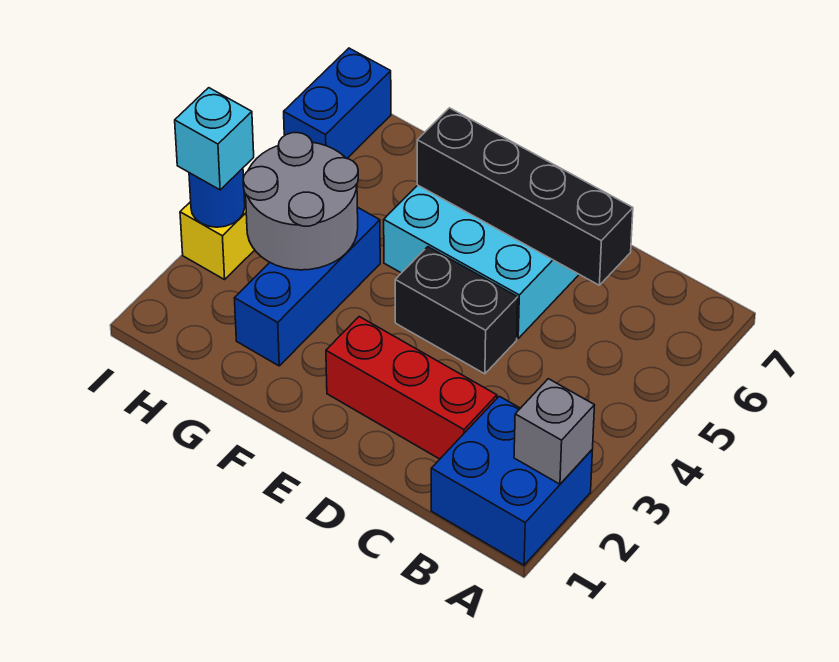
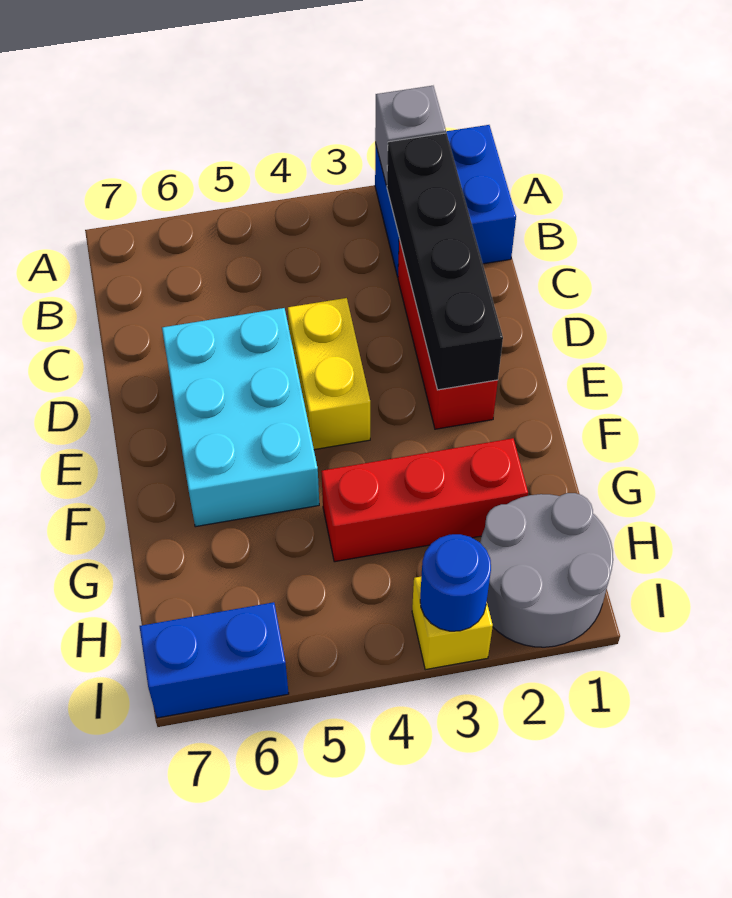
black 1x4 brick [417,108,633,285] -> black 1x4 brick moved to [387,133,503,390]
black 1x2 brick [395,247,518,374] -> yellow 1x2 brick [288,298,370,450]
blue 1x3 brick [234,207,380,366] -> red 1x3 brick [321,438,528,562]
grey 2x2 round brick [243,133,358,270] -> grey 2x2 round brick moved to [480,493,613,647]
cyan 1x1 brick [175,88,254,190] -> none

